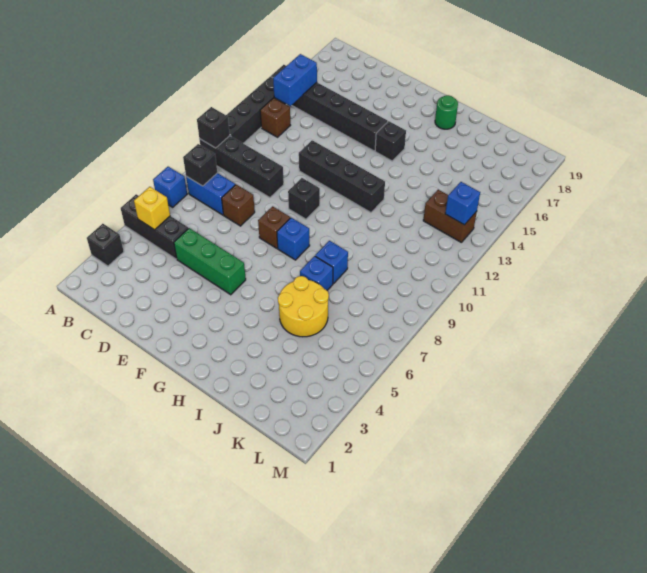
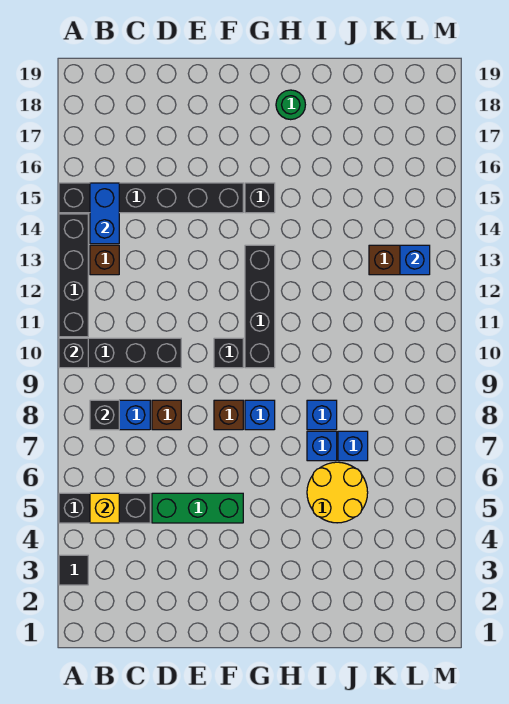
black 1x1 brick [87,224,124,266] -> black 1x1 tile [59,555,88,585]
blue 1x1 brick [153,167,187,207] -> blue 1x1 brick moved to [338,431,368,461]
black 1x4 brick [299,140,385,212] -> black 1x4 brick turned to [245,245,275,368]

